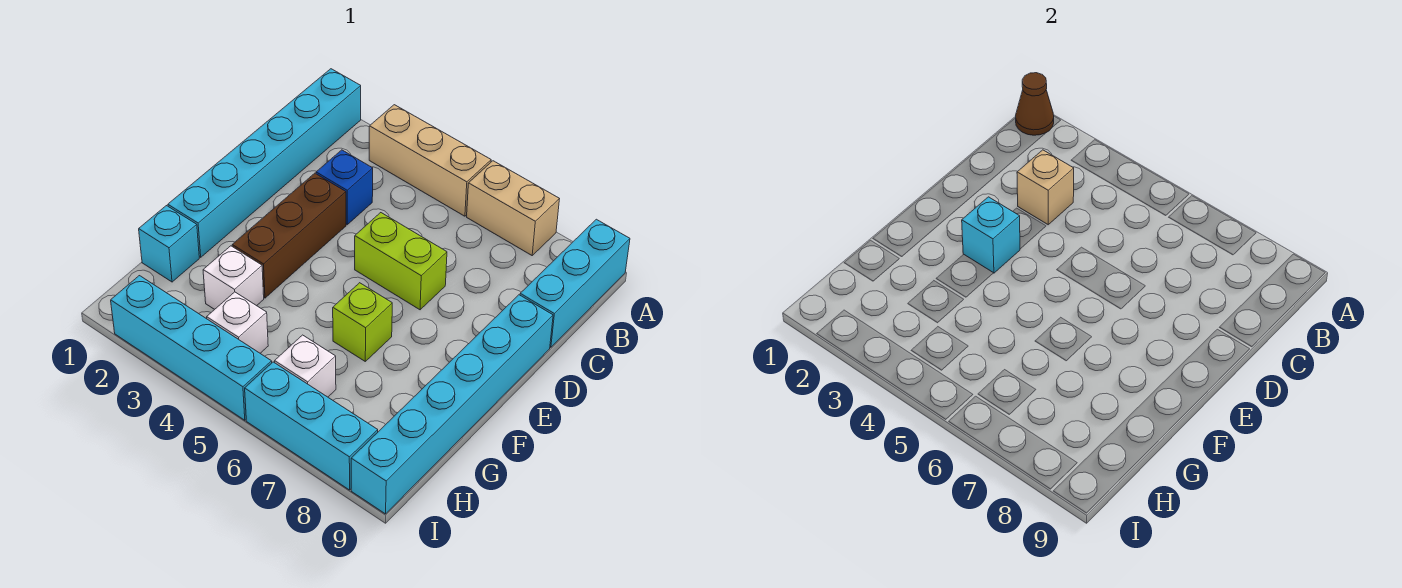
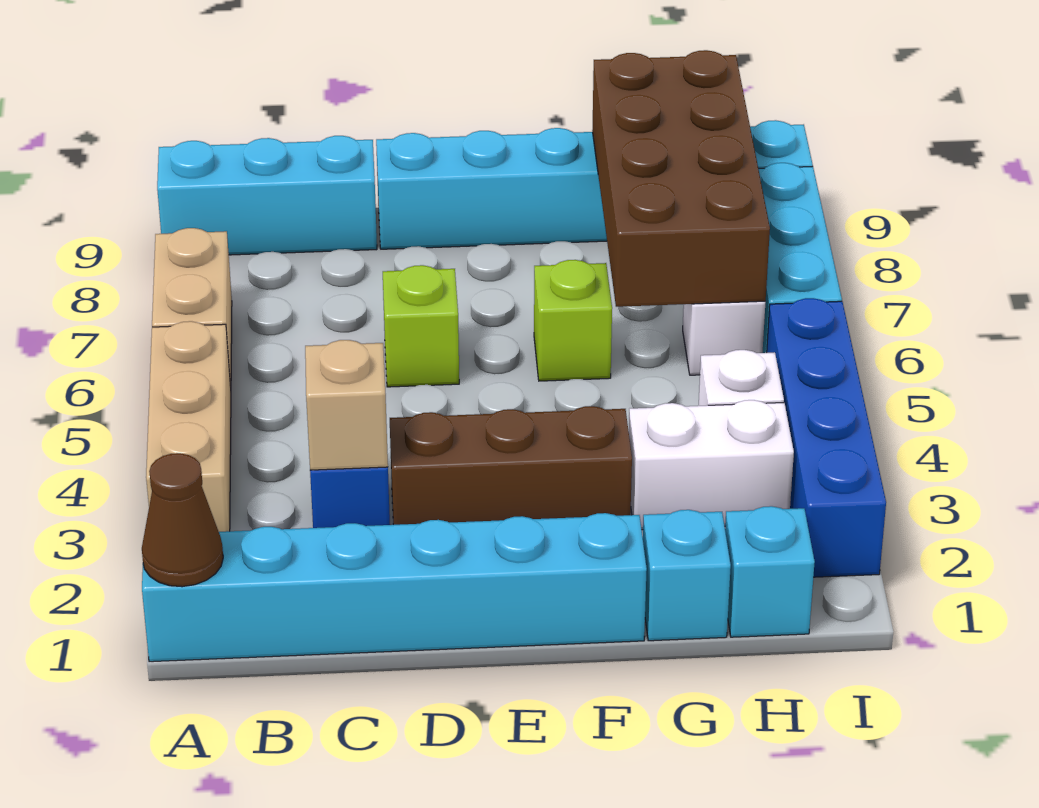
lime 1x2 brick [355,213,447,310] -> lime 1x1 brick [383,265,459,387]
cyan 1x1 brick [962,197,1020,273] -> cyan 1x1 brick moved to [725,506,815,637]
white 1x1 brick [203,246,264,309] -> white 1x2 brick [629,400,794,530]
none -> brown 2x4 brick [592,50,770,307]
cyan 1x4 brick [111,276,272,420] -> blue 1x4 brick [767,298,886,577]

